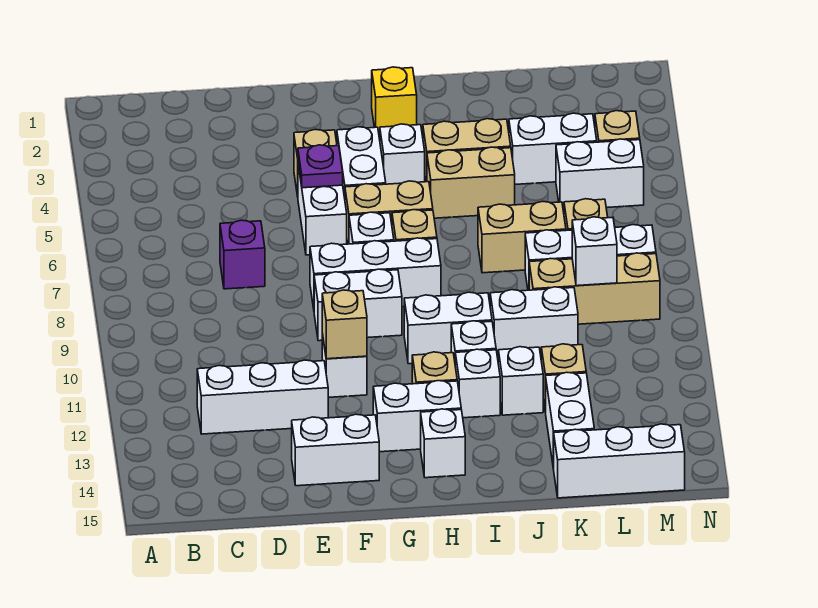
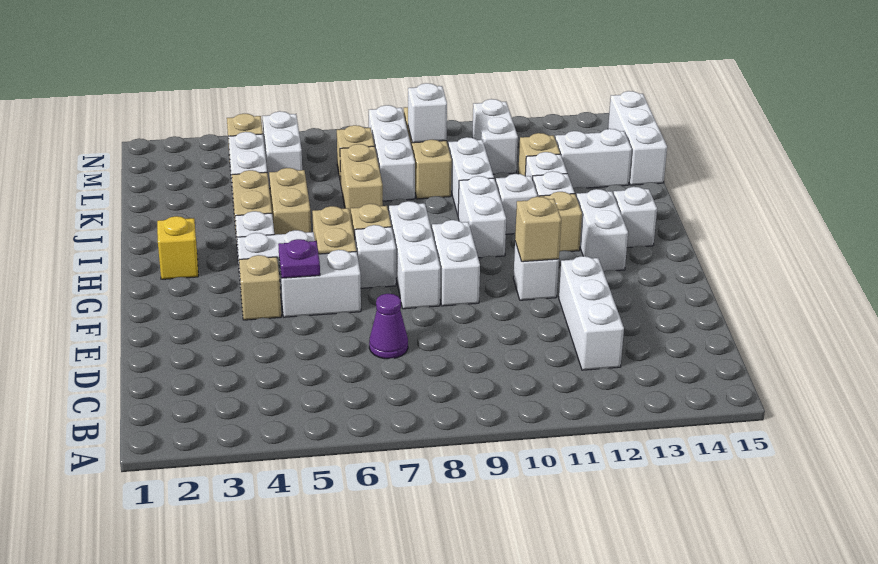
purple 1x1 brick [220,220,265,289] -> purple 1x1 cone [369,294,408,359]
white 1x2 brick [292,414,379,486] -> white 1x2 brick moved to [472,99,518,174]

